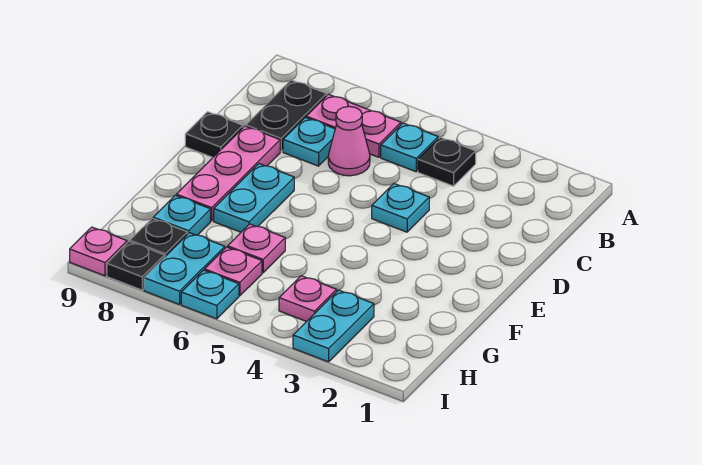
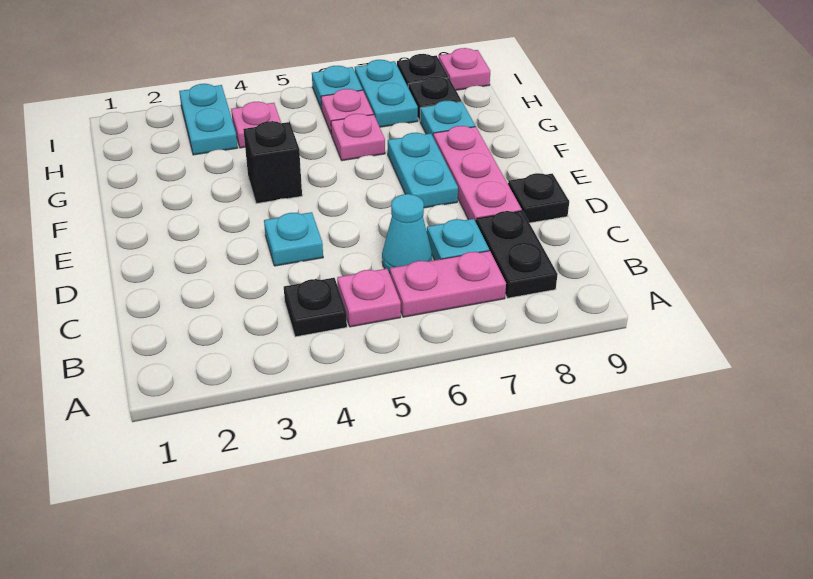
cyan 1x1 plate [381,123,438,172] -> pink 1x1 plate [337,269,401,327]
pink 1x1 cone [328,106,370,176] -> cyan 1x1 cone [382,194,432,273]
none -> black 1x1 brick [243,121,302,204]

